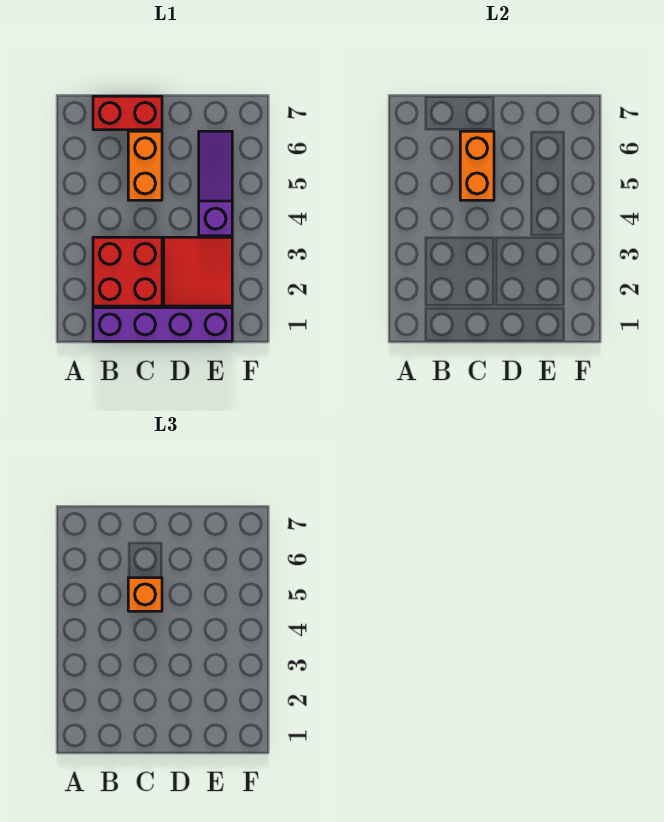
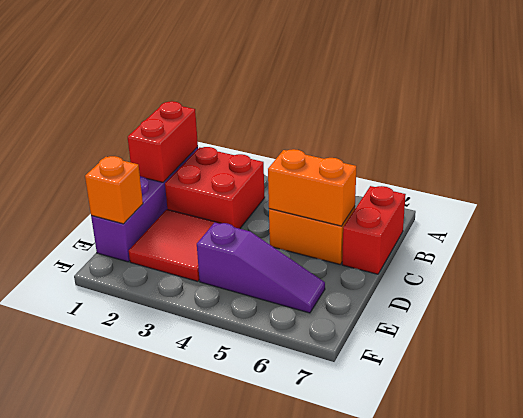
none -> red 1x2 brick [128,101,198,182]
orange 1x1 brick [128,578,162,611] -> orange 1x1 brick moved to [85,156,143,224]

